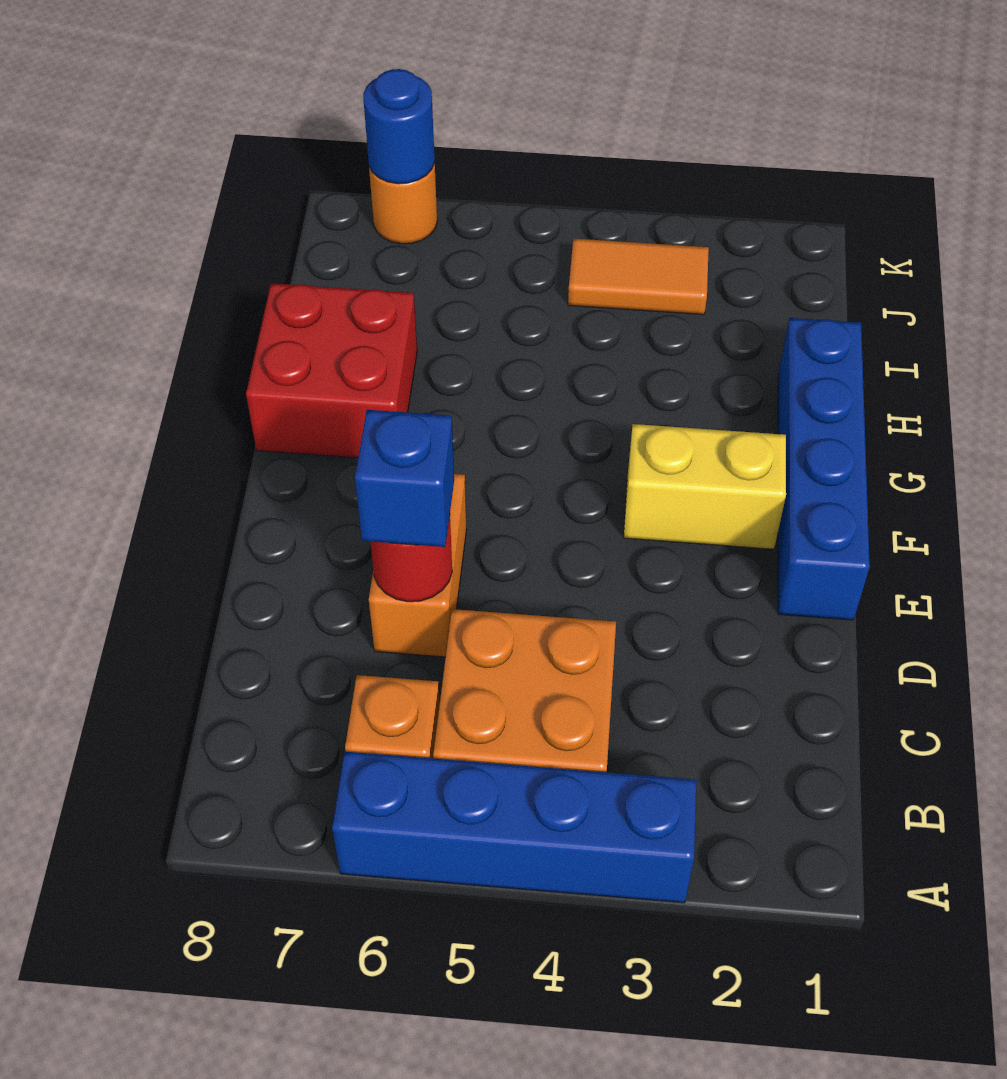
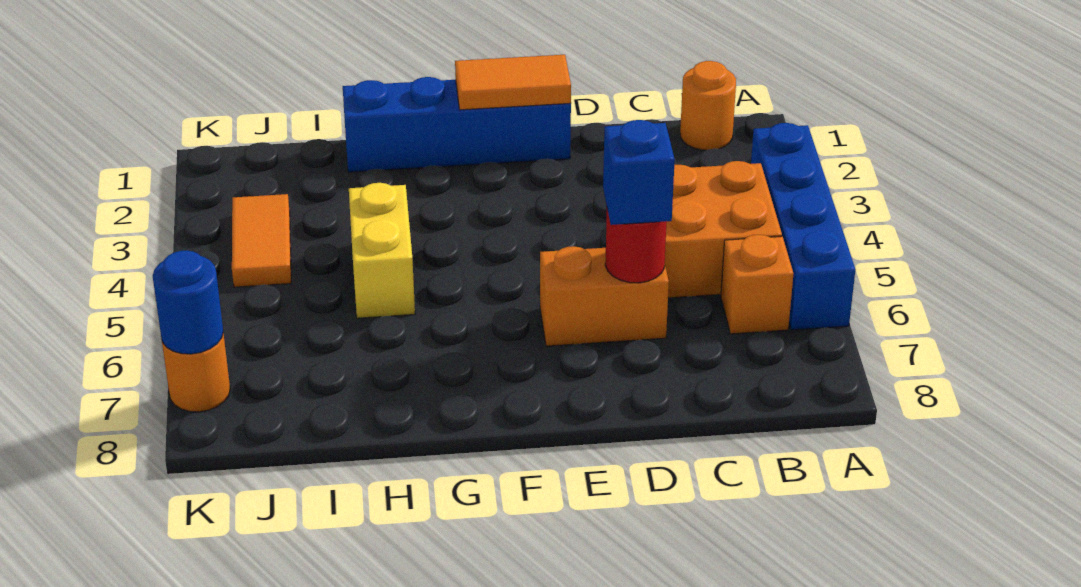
none -> orange 1x1 round brick [680,61,736,150]
none -> orange 1x2 tile [455,55,571,110]
yellow 1x2 brick [624,424,786,549] -> yellow 1x2 brick moved to [349,183,415,318]
red 2x2 brick [246,283,417,458] -> none

